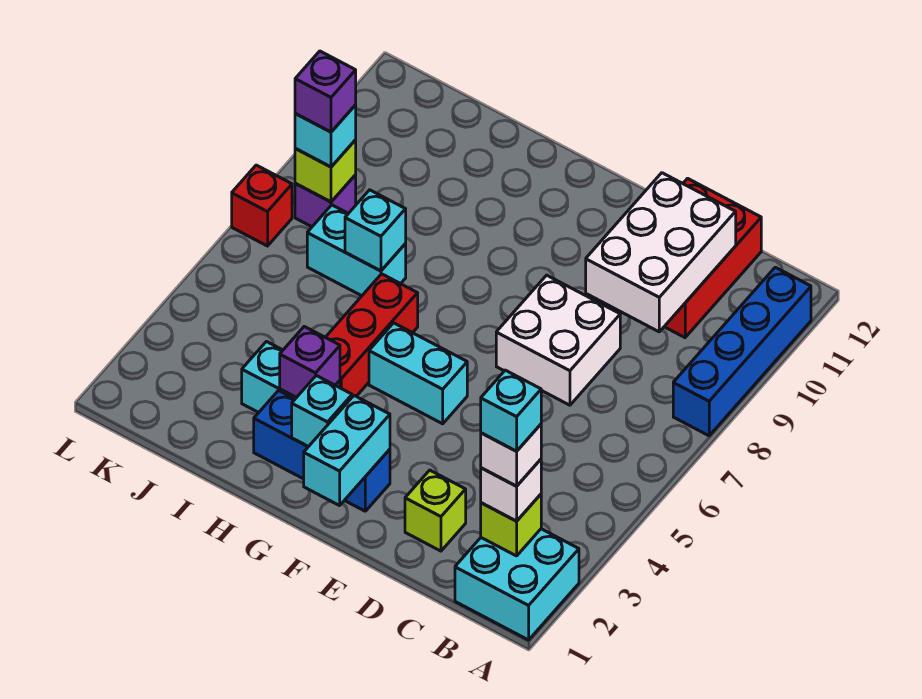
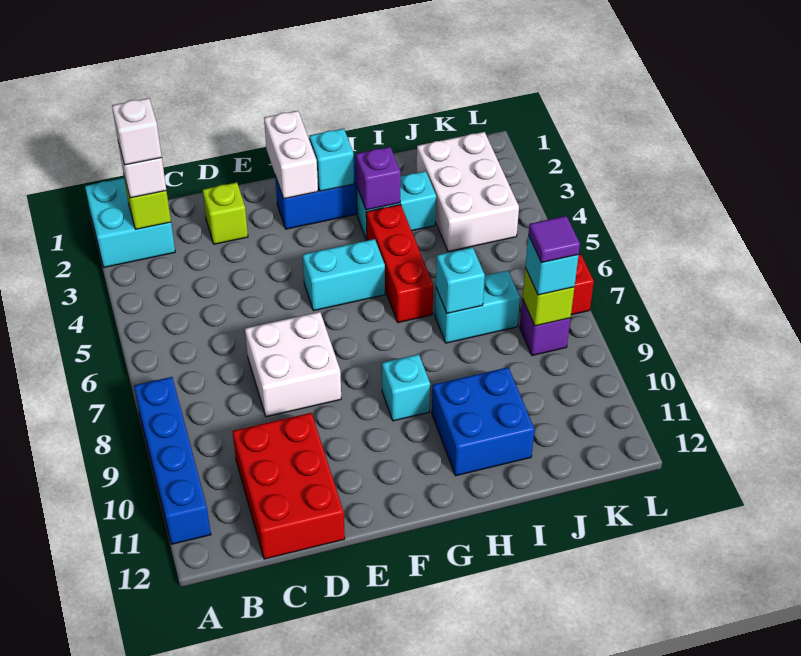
cyan 1x1 brick [481,370,541,451] -> cyan 1x1 brick moved to [382,354,430,421]
white 2x3 brick [586,173,736,332] -> white 2x3 brick moved to [417,132,519,252]
cyan 1x2 brick [304,396,390,506] -> white 1x2 brick [264,111,318,199]
none -> blue 2x2 brick [432,367,535,476]
purple 1x1 brick [295,51,356,132] -> purple 1x1 tile [528,216,580,263]

